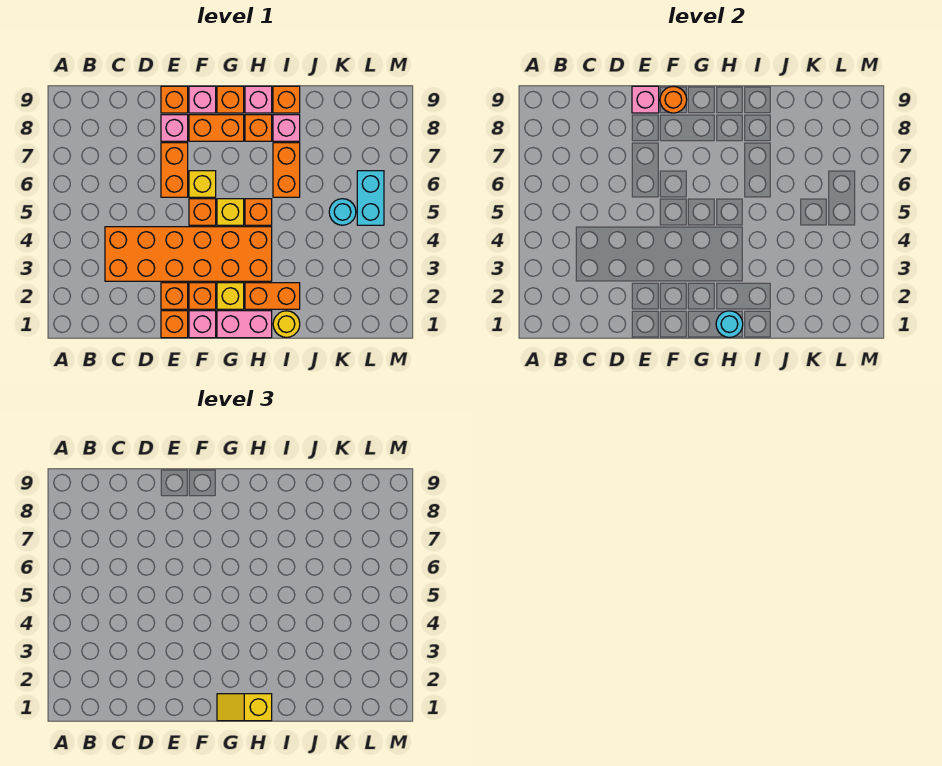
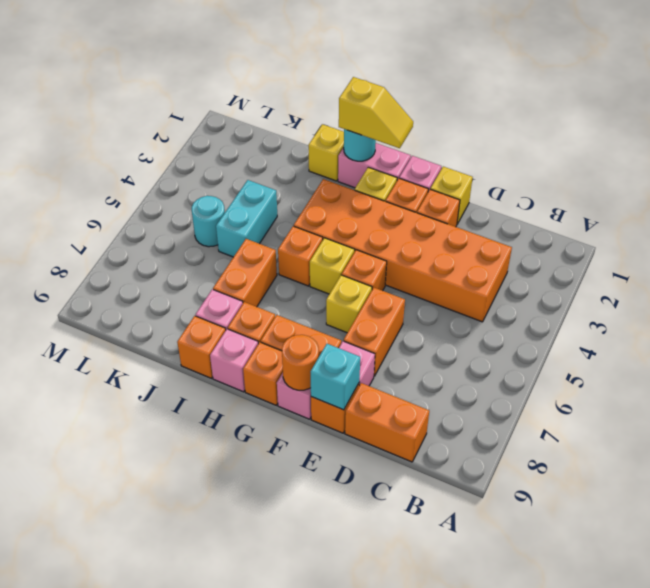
orange 1x1 brick [161,311,188,338] -> yellow 1x1 brick [431,167,473,224]
pink 1x1 brick [632,86,659,113] -> cyan 1x1 brick [311,344,360,410]
orange 1x2 brick [245,283,300,309] -> orange 1x2 brick moved to [345,383,429,462]
yellow 1x1 round brick [273,311,300,337] -> yellow 1x1 brick [308,124,344,181]
cyan 1x2 brick [357,171,384,225] -> cyan 1x2 brick moved to [216,180,277,257]

